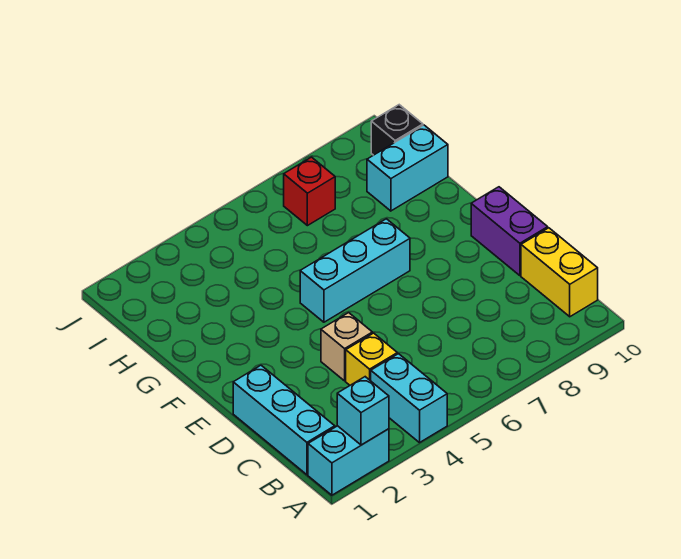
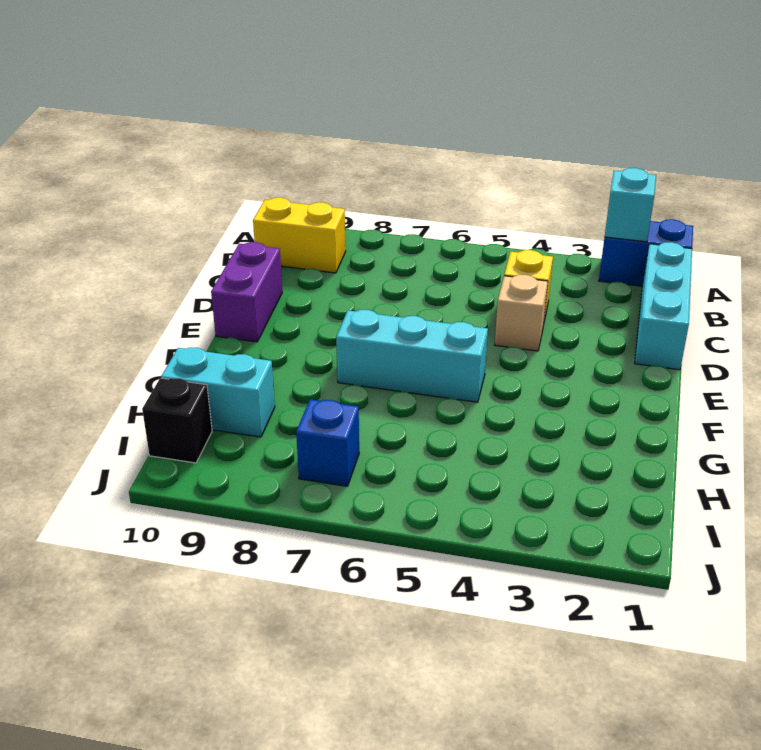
cyan 1x2 brick [308,426,389,495] -> blue 1x2 brick [599,219,693,286]
cyan 1x2 brick [371,354,447,443] -> none
yellow 1x2 brick [521,228,598,317] -> yellow 1x2 brick turned to [253,198,346,273]
red 1x1 brick [284,157,335,226] -> blue 1x1 brick [296,399,359,486]

